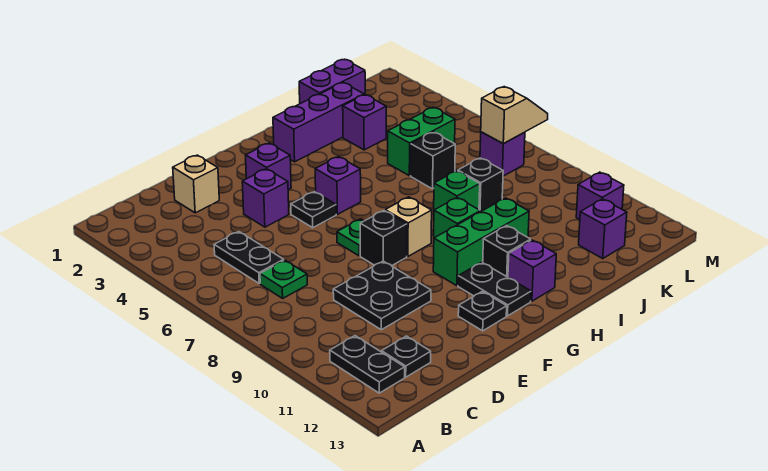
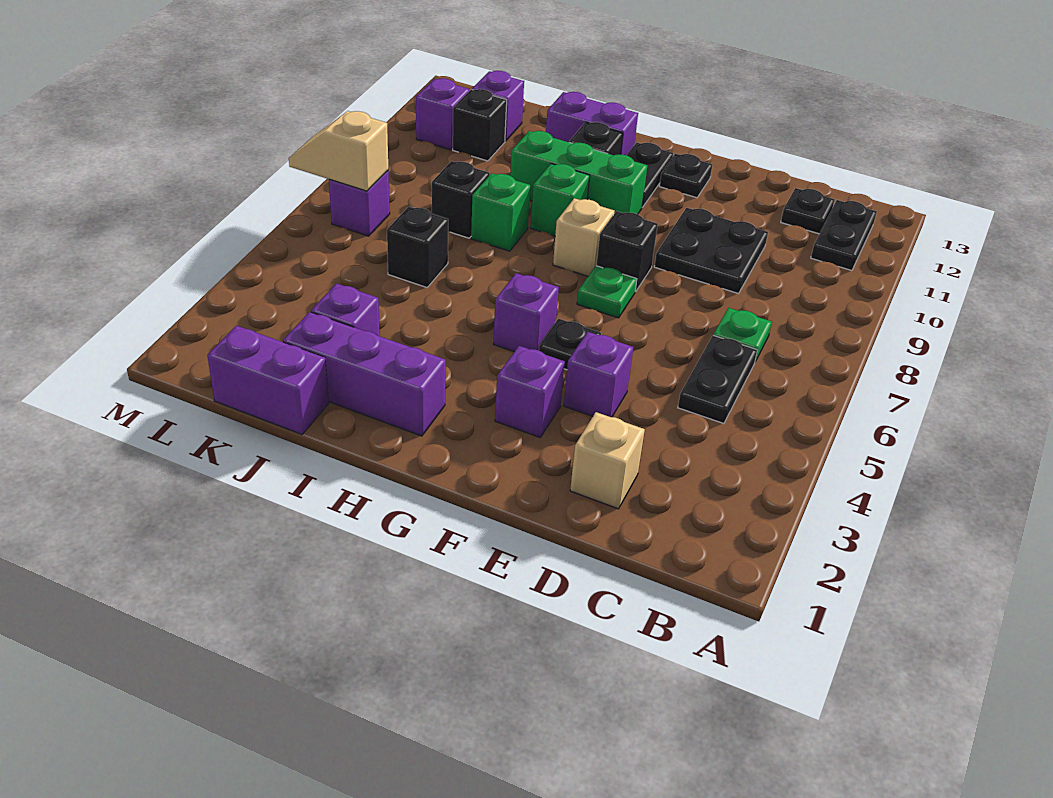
purple 1x1 brick [508,240,556,301] -> purple 1x2 brick [546,92,638,155]
green 1x2 brick [388,107,455,176] -> none
none -> black 1x1 brick [453,89,507,161]

